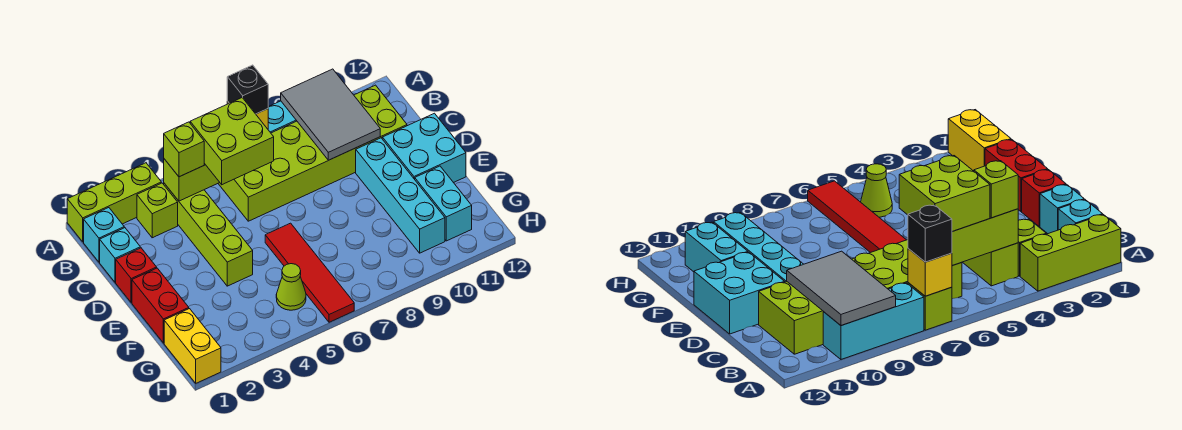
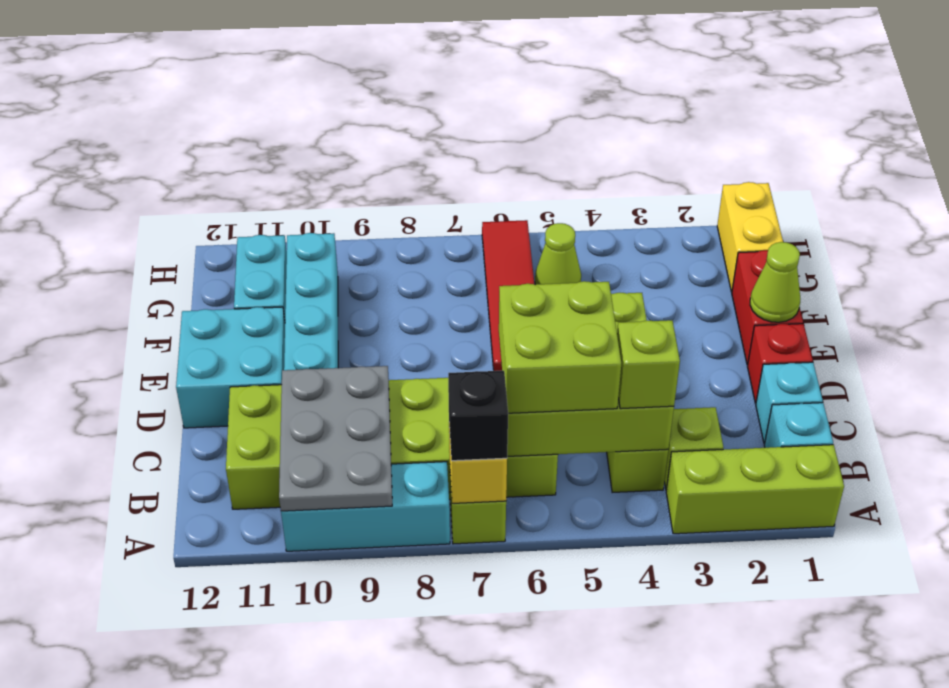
grey 2x3 tile [281,69,380,160] -> grey 2x3 plate [279,366,392,511]
none -> lime 1x1 cone [750,242,800,322]

